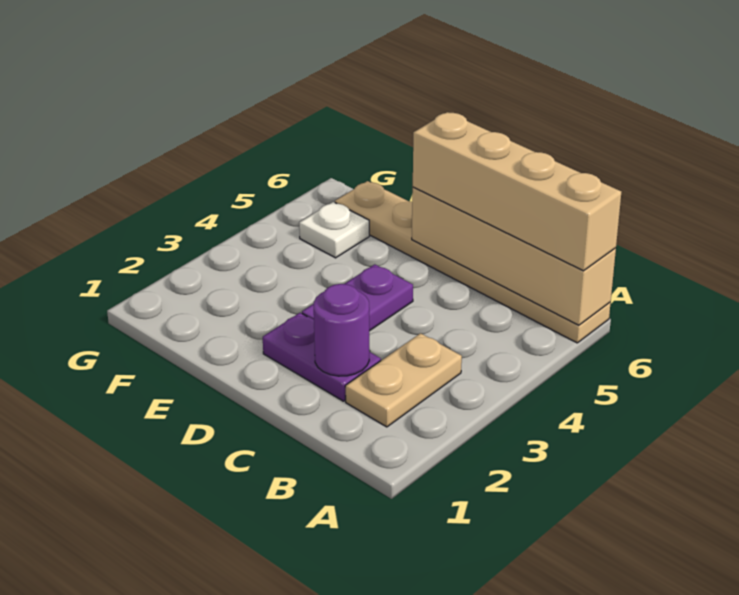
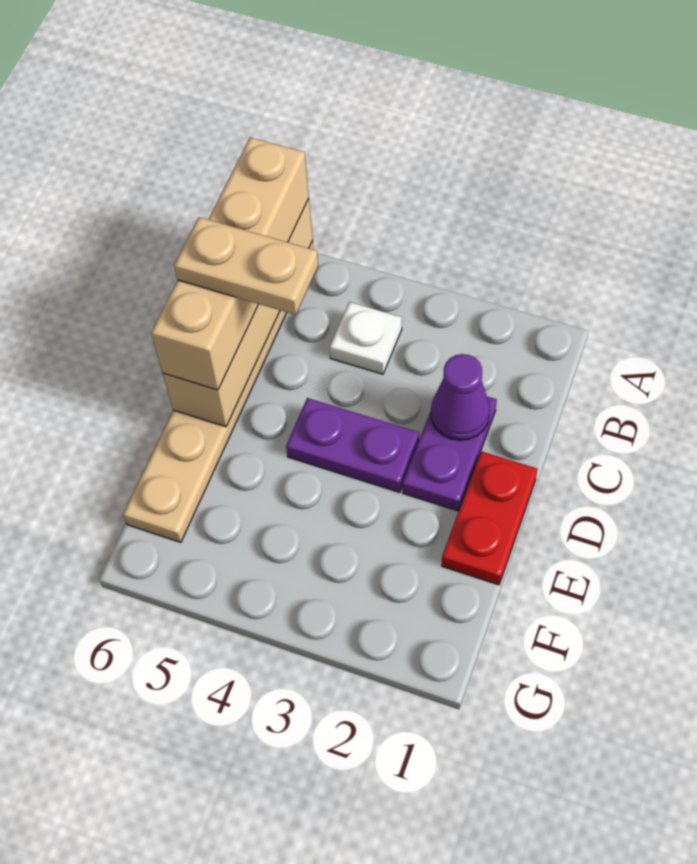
tan 1x2 plate [345,333,462,427] -> tan 1x2 plate moved to [174,217,318,315]
purple 1x1 round brick [314,284,369,376] -> purple 1x1 cone [431,354,490,440]
none -> red 1x2 plate [442,451,538,585]
white 1x1 plate [299,202,369,258] -> white 1x1 plate moved to [330,302,402,374]

